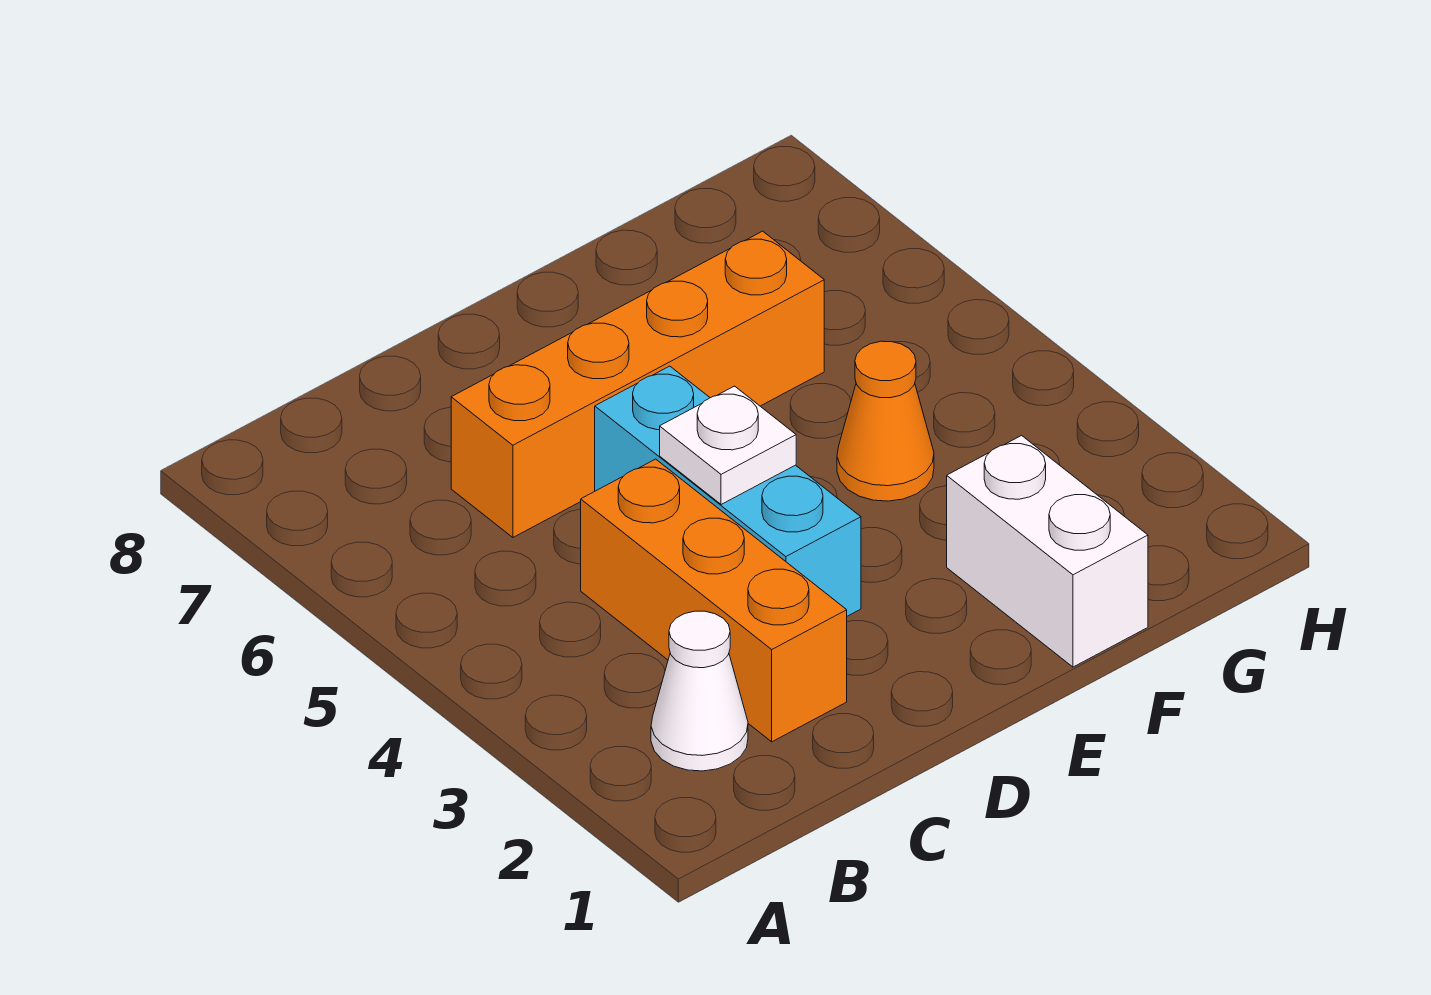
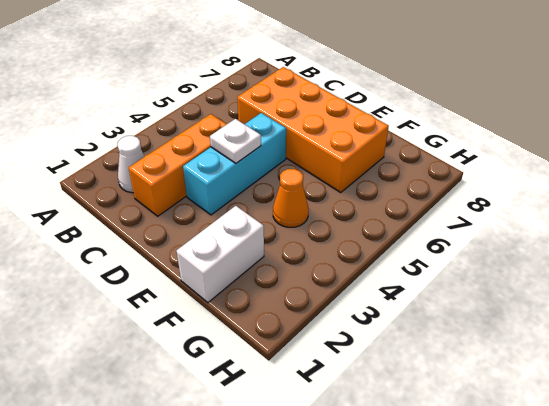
orange 1x4 brick [451,231,824,537] -> orange 2x4 brick [237,67,389,193]

